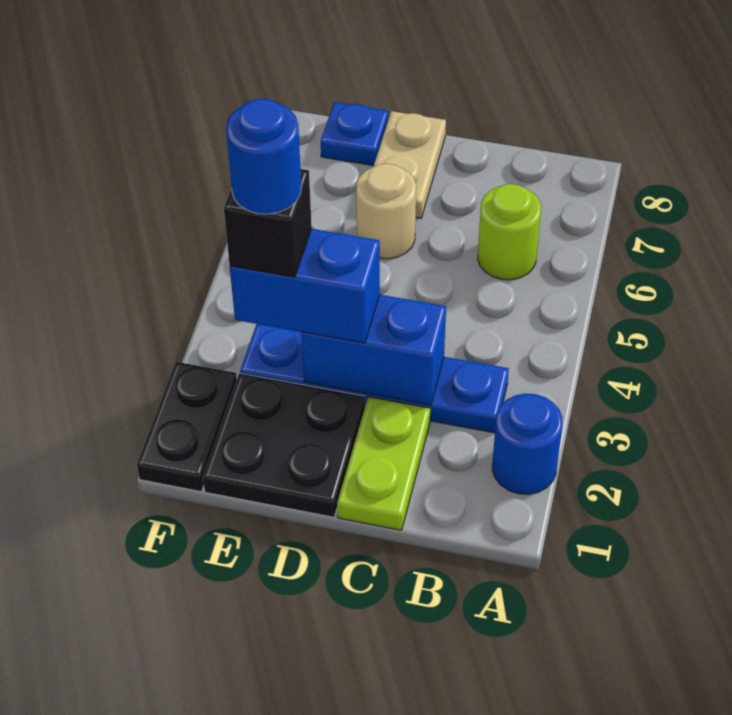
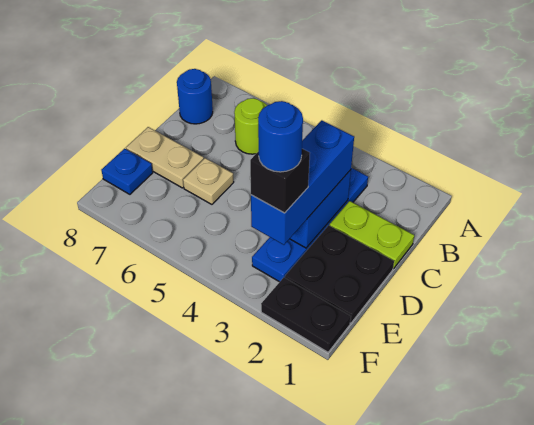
blue 1x1 round brick [492,394,562,494] -> blue 1x1 round brick moved to [177,69,213,124]
blue 1x2 brick [230,229,380,343] -> blue 1x3 brick [251,120,354,245]
tan 1x1 round brick [356,164,416,259] -> tan 1x1 plate [183,158,234,204]

